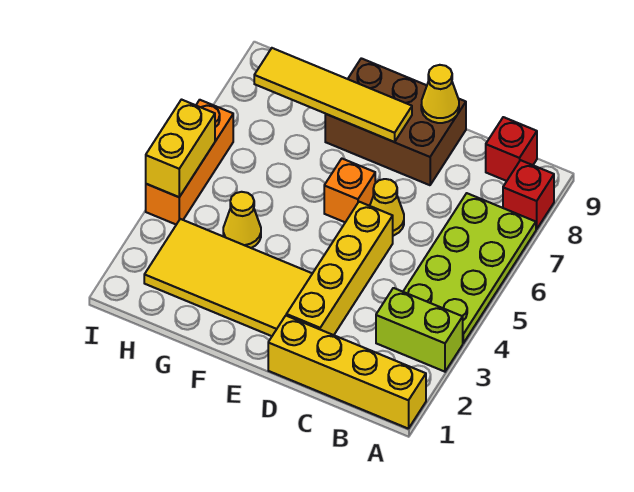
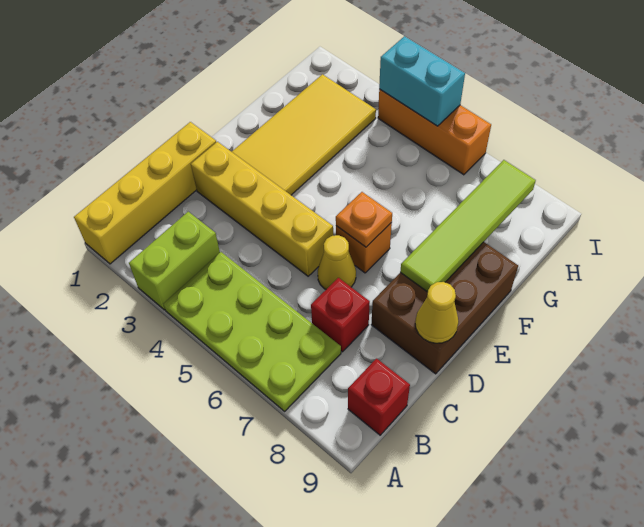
red 1x1 brick [503,160,554,229] -> red 1x1 brick moved to [311,278,370,352]
none -> orange 1x1 plate [336,192,392,247]
yellow 1x4 tile [254,48,412,142] -> lime 1x4 tile [400,160,536,292]
yellow 1x1 cone [223,192,261,248] -> none
yellow 1x2 brick [146,100,215,197] -> cyan 1x2 brick [379,36,465,126]

